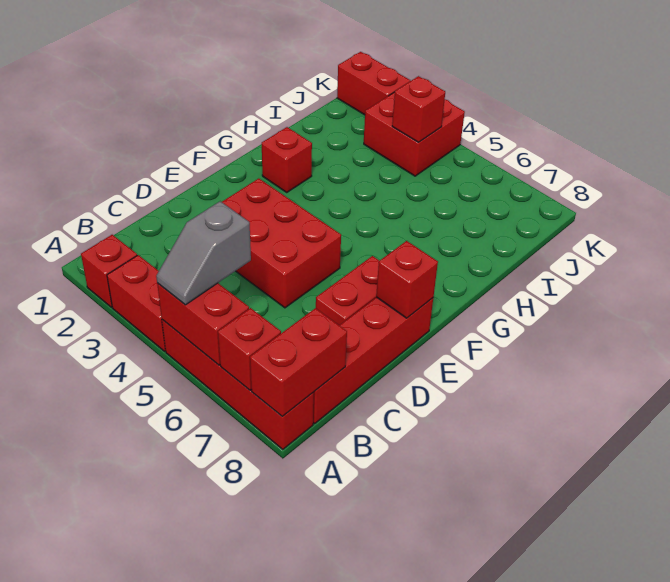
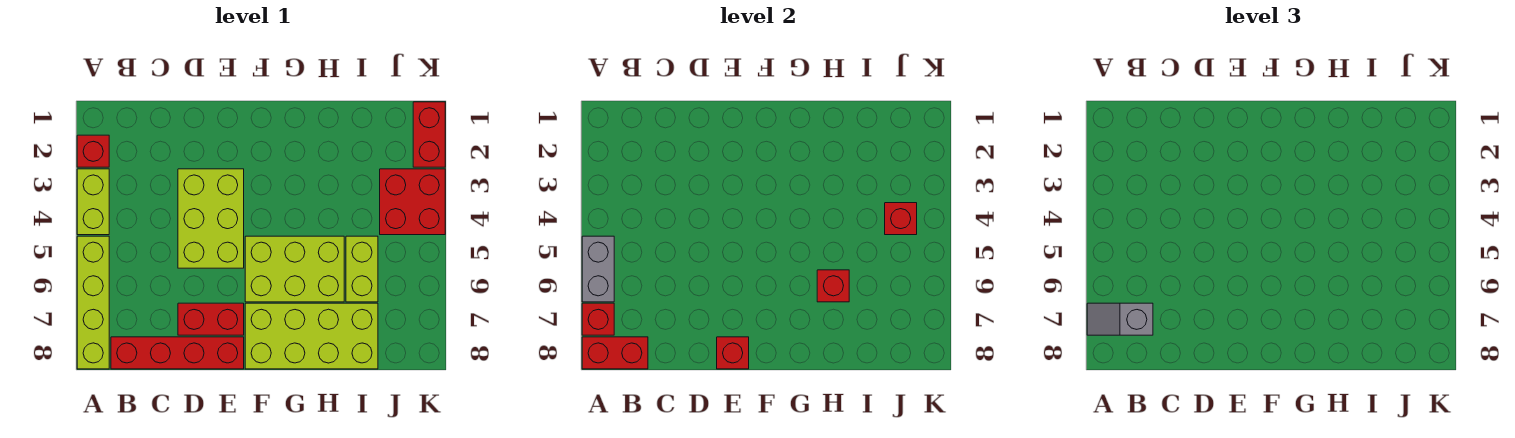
red 1x2 brick [107,255,166,351] -> lime 1x2 brick [77,169,109,235]
red 1x4 brick [162,320,314,449] -> lime 1x4 brick [77,236,109,369]
red 1x2 brick [157,283,249,365] -> grey 1x2 brick [582,236,614,302]
grey 1x2 slope [156,201,251,305] -> grey 1x2 slope moved to [1087,303,1153,335]
red 2x3 brick [222,178,341,308] -> lime 2x3 brick [178,169,244,268]
none -> lime 2x3 brick [245,236,344,302]
none -> lime 2x4 brick [245,303,378,369]
red 1x1 brick [262,127,312,192] -> red 1x1 brick moved to [817,270,849,302]
none -> lime 1x2 brick [346,236,378,302]

